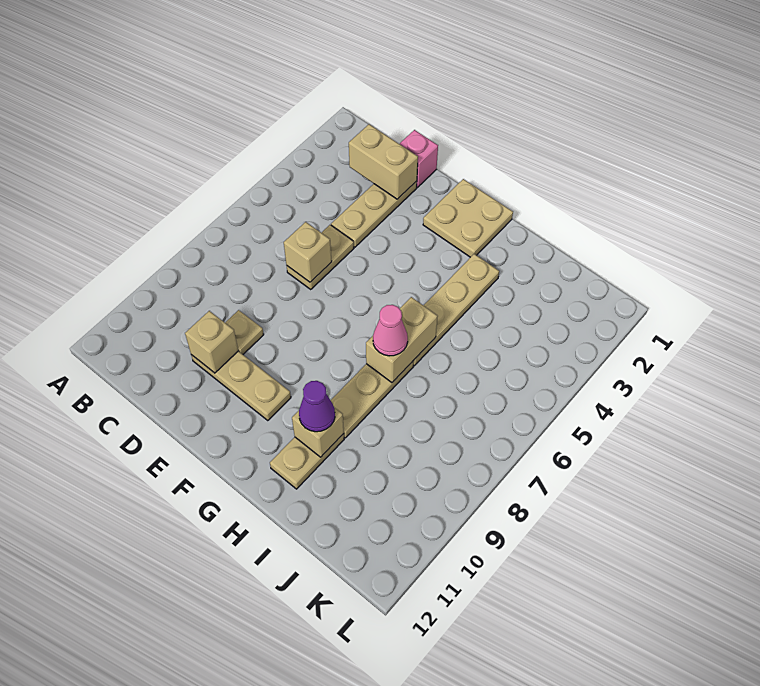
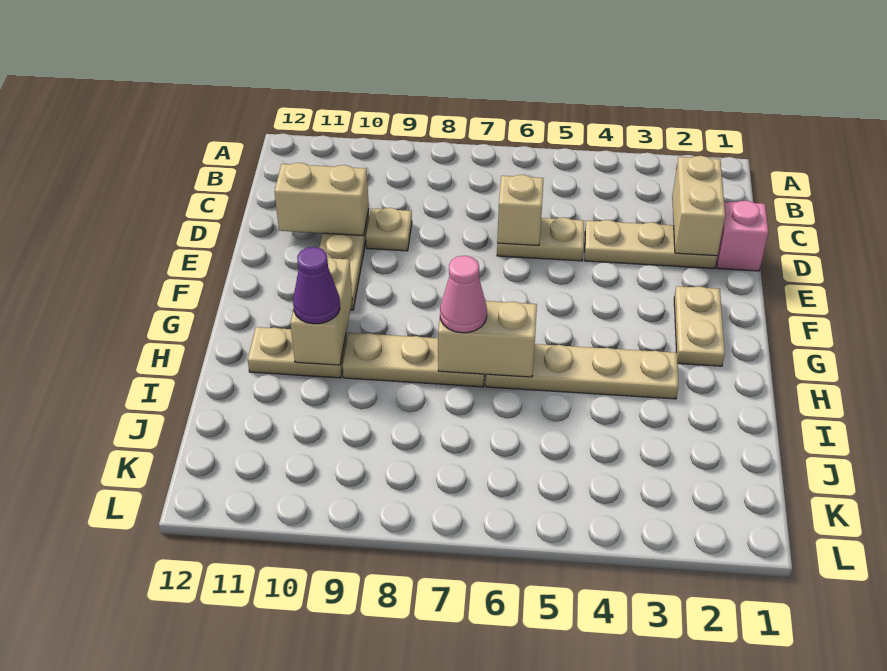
tan 1x1 brick [185,311,238,373] -> tan 1x2 brick [274,163,369,236]
tan 2x2 plate [423,179,513,257] -> tan 1x2 plate [674,286,725,366]
tan 1x1 brick [292,408,344,457] -> tan 1x2 brick [290,257,352,365]

